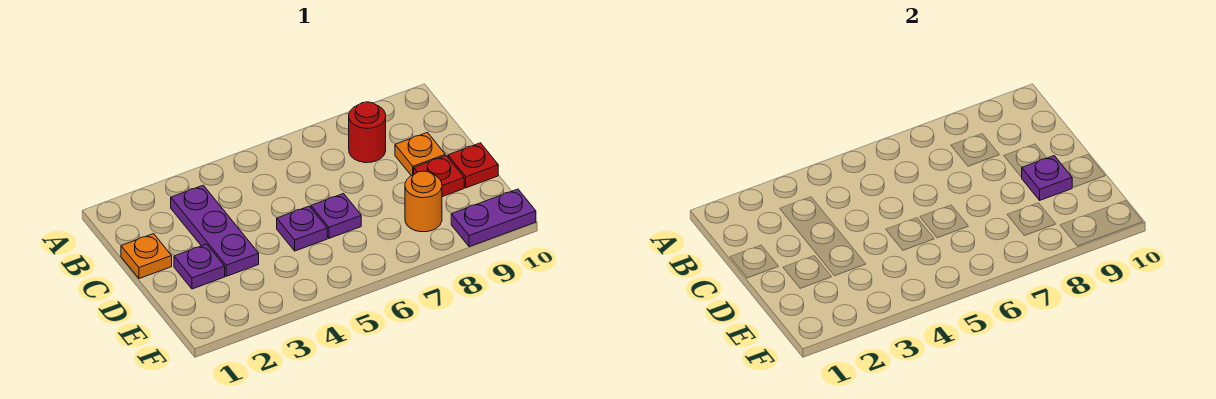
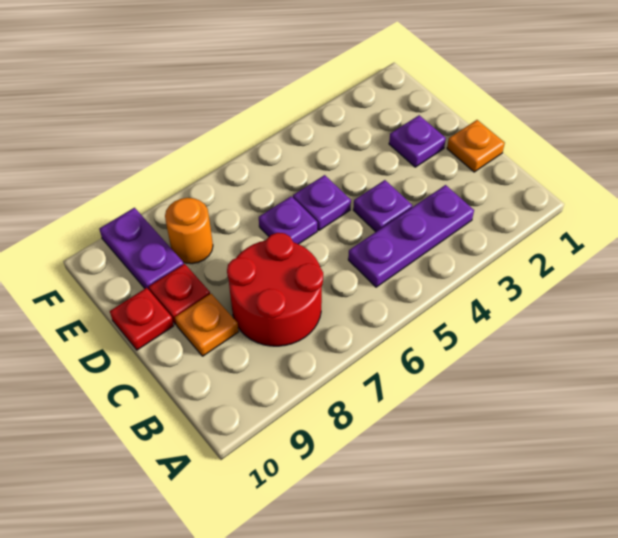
purple 1x3 plate [171,185,259,276] -> purple 1x3 plate turned to [348,185,474,287]
red 1x1 round brick [349,102,386,163] -> red 2x2 round brick [227,233,323,346]
purple 1x1 plate [1022,156,1072,200] -> purple 1x1 plate moved to [353,180,412,232]
purple 1x2 plate [451,189,536,247] -> purple 1x2 plate turned to [99,208,184,291]

